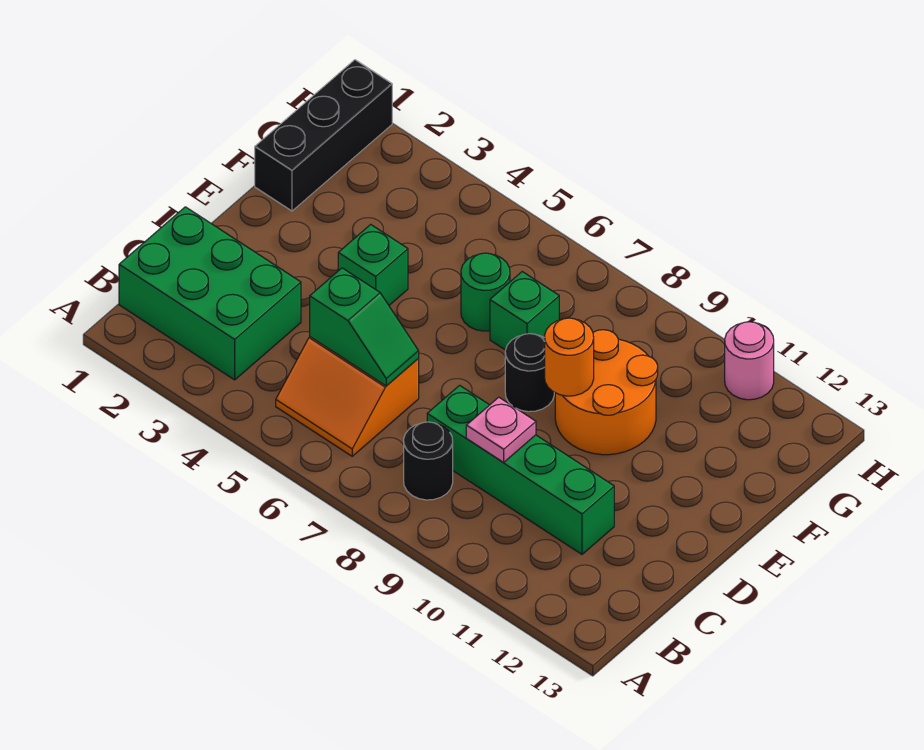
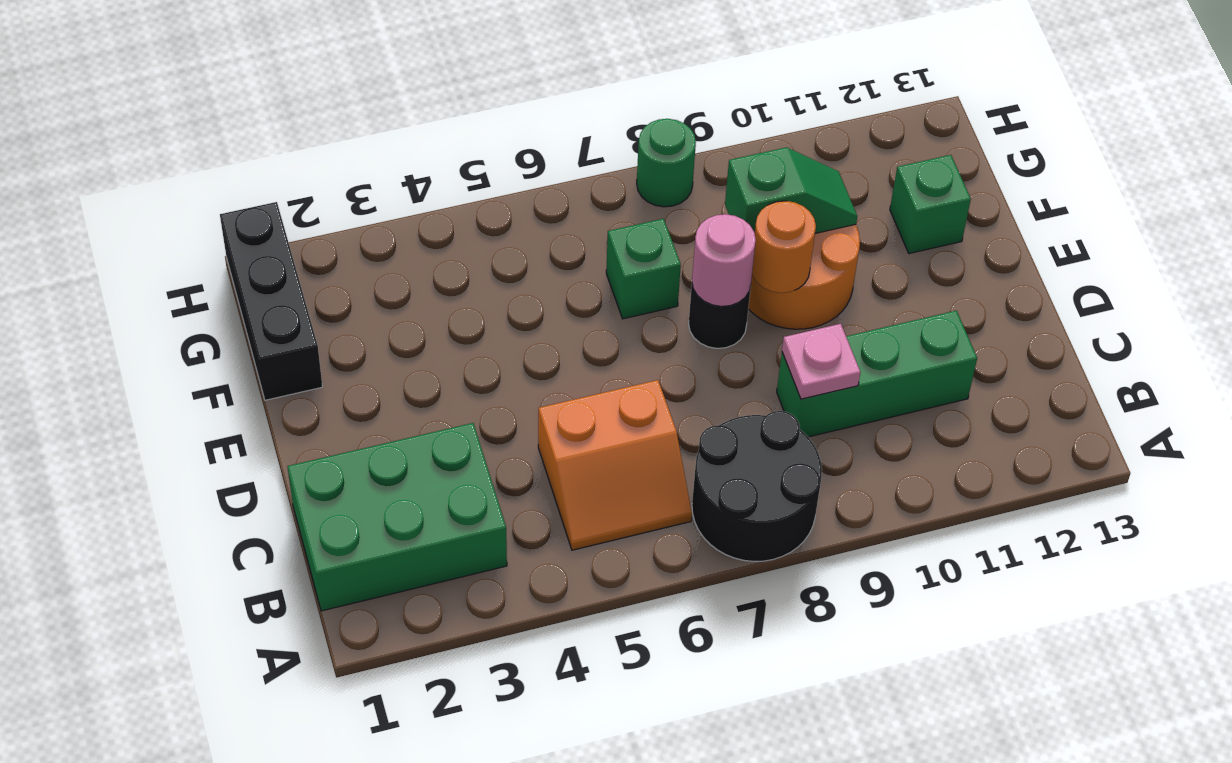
black 1x1 round brick [404,422,453,500] -> black 2x2 round brick [692,411,822,561]
green 1x2 slope [310,268,419,386] -> green 1x2 slope moved to [725,147,857,233]
green 1x4 brick [427,385,614,554] -> green 1x3 brick [777,311,977,437]
green 1x1 brick [338,225,408,305] -> green 1x1 brick moved to [890,155,971,254]
green 1x1 round brick [461,253,510,331] -> green 1x1 round brick moved to [637,119,696,207]
pink 1x1 round brick [725,322,774,400] -> pink 1x1 round brick moved to [692,214,756,306]

